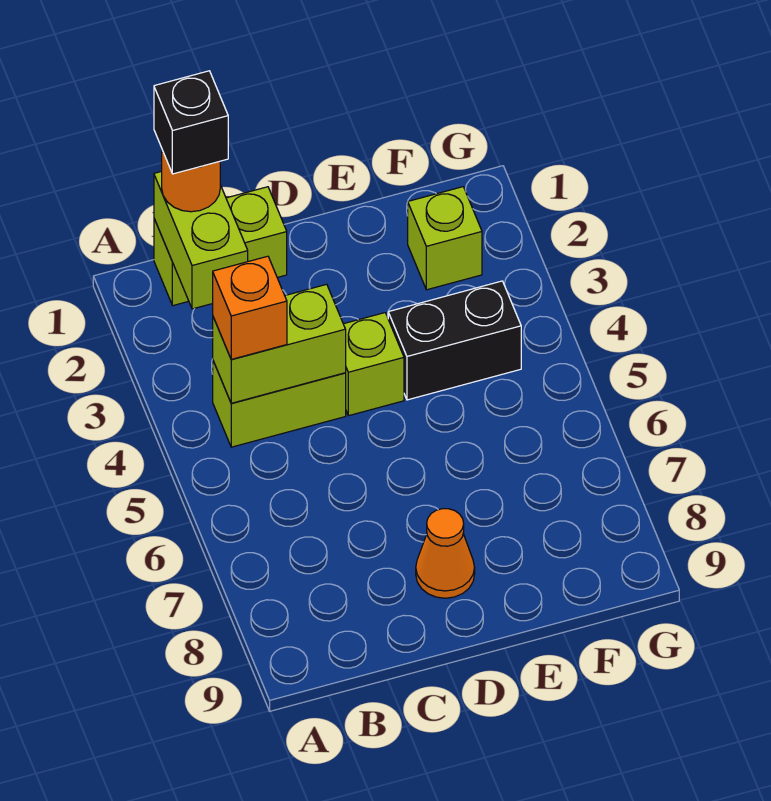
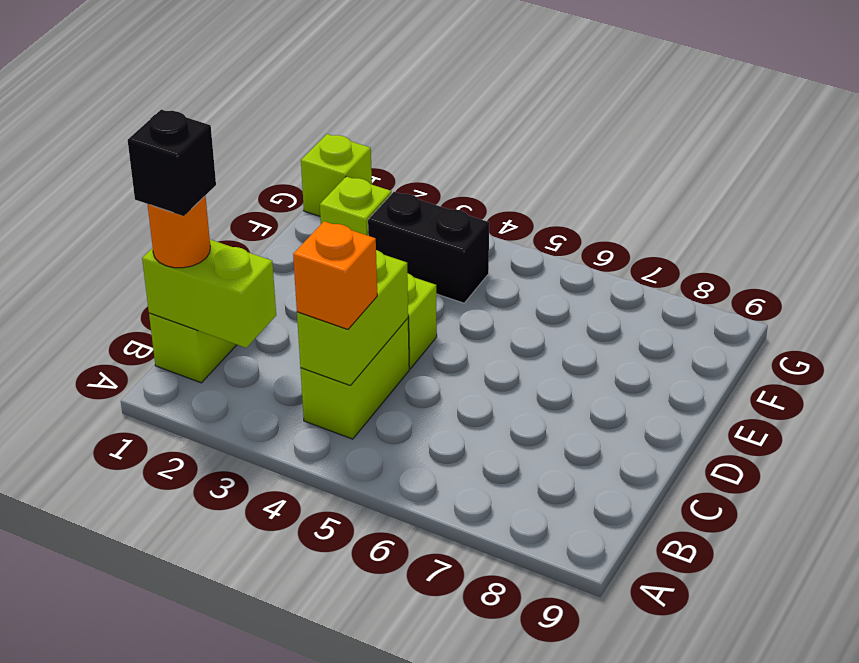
orange 1x1 cone [416,509,475,598] -> none
black 1x2 brick [388,281,521,400] -> black 1x2 brick turned to [368,192,489,303]
none -> lime 1x1 brick [301,134,372,216]

